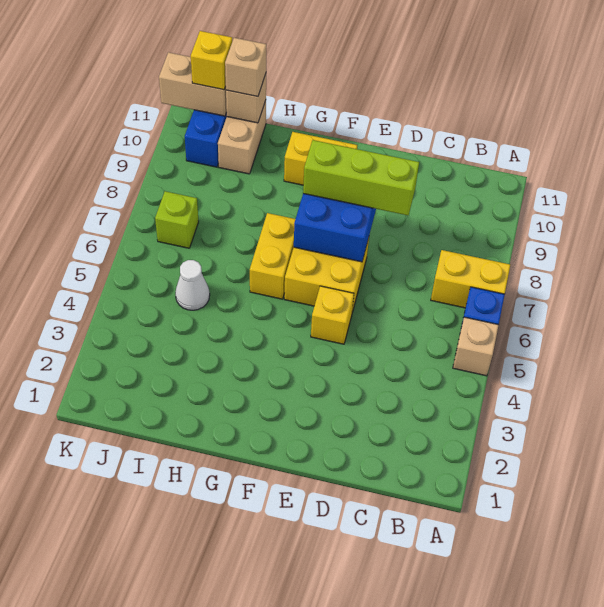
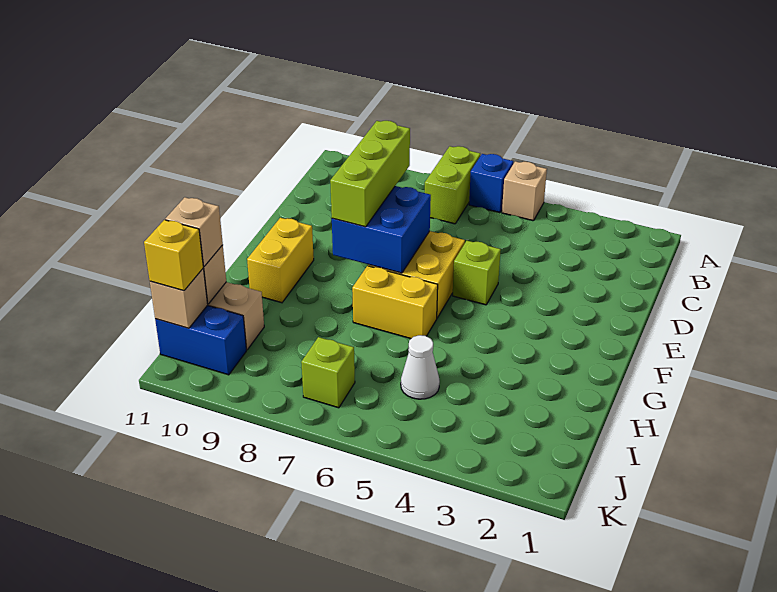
yellow 1x2 brick [431,250,510,308] -> lime 1x2 brick [425,146,480,224]
yellow 1x1 brick [311,286,354,344] -> lime 1x1 brick [453,241,501,305]
tan 1x2 brick [159,52,227,116] -> tan 1x1 brick [150,269,208,328]

